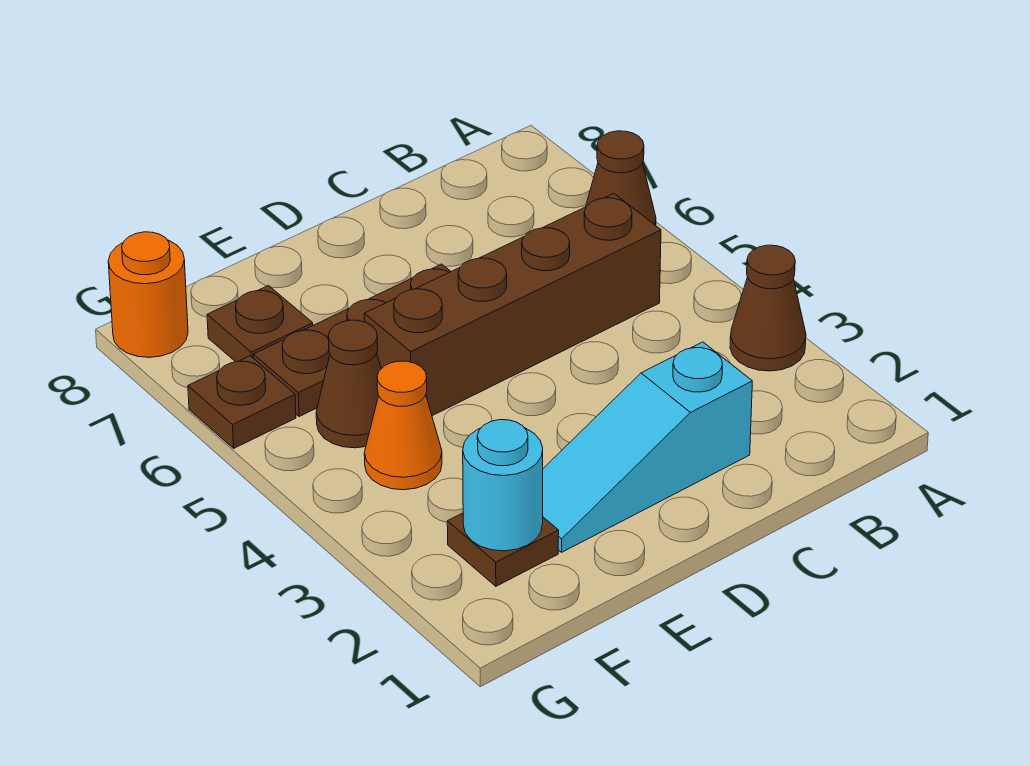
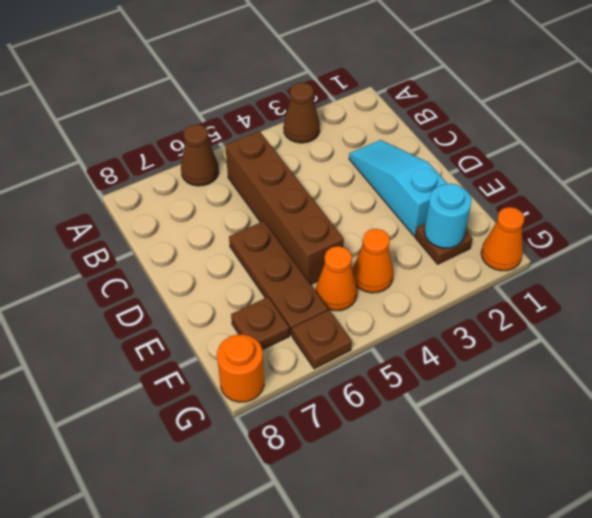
cyan 1x3 slope [543,342,752,552] -> cyan 1x3 slope turned to [349,140,447,236]
brown 1x1 cone [316,320,381,448] -> orange 1x1 cone [316,246,357,311]
none -> orange 1x1 cone [481,207,525,271]

